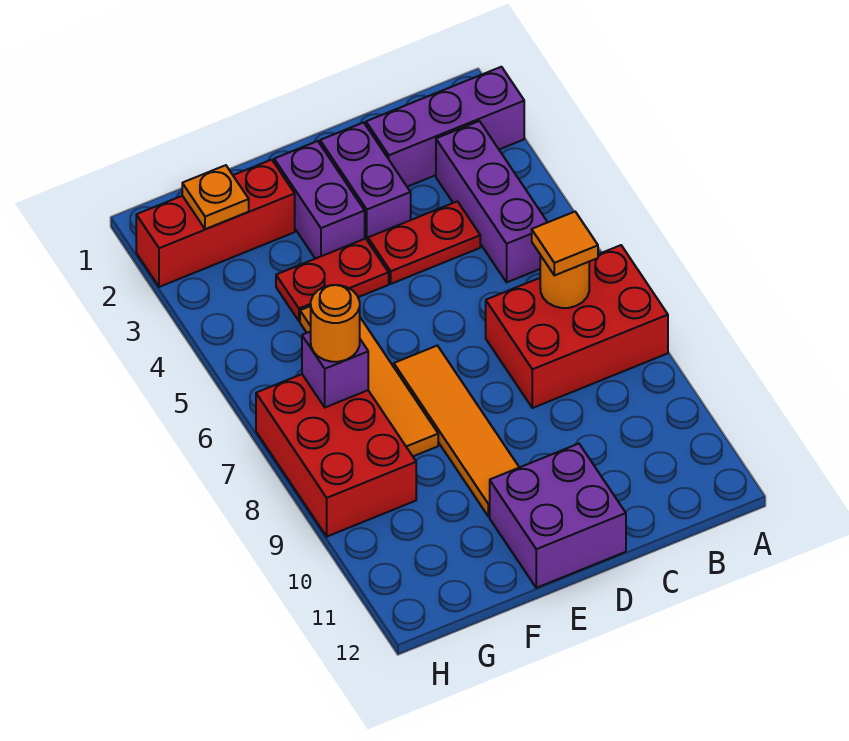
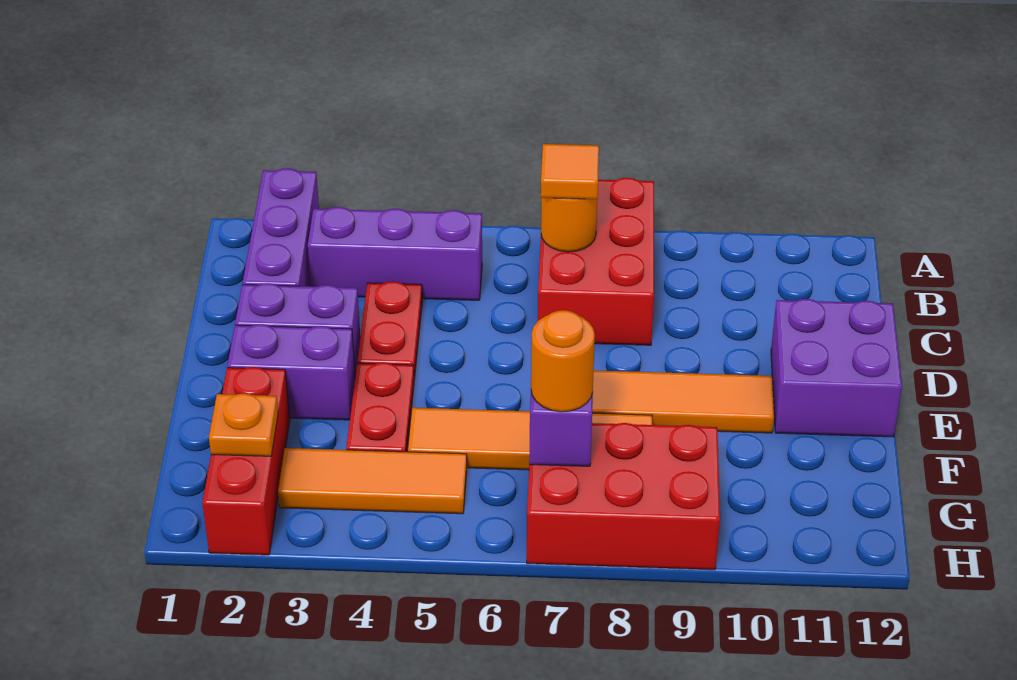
none -> orange 1x3 tile [278,448,467,514]

